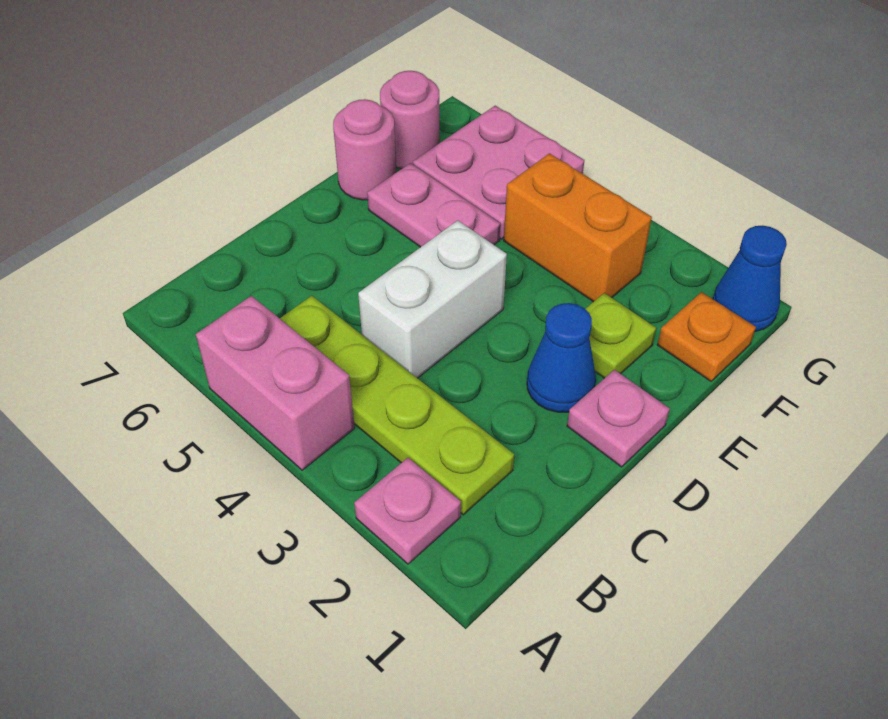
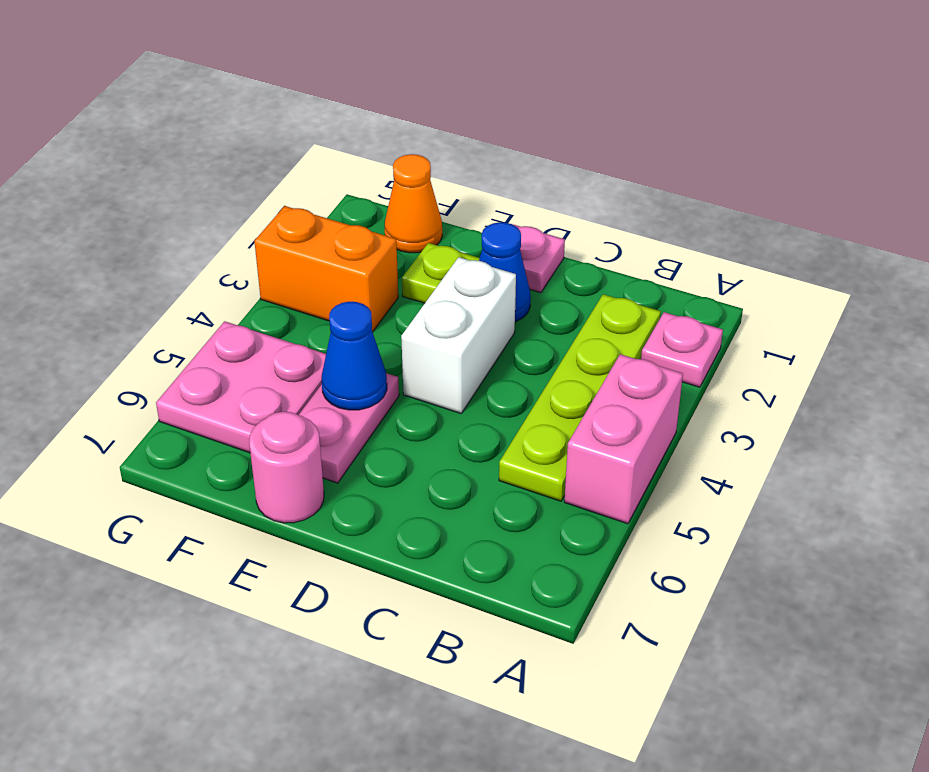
white 1x2 brick [358,220,507,378] -> white 1x2 brick turned to [401,257,516,413]
orange 1x1 plate [657,292,756,381] -> orange 1x1 cone [385,154,442,253]
orange 1x2 brick [504,153,652,302] -> orange 1x2 brick turned to [254,206,398,332]
pink 1x1 round brick [380,71,440,169] -> none
blue 1x1 cone [713,226,787,331] -> blue 1x1 cone moved to [322,302,387,410]

